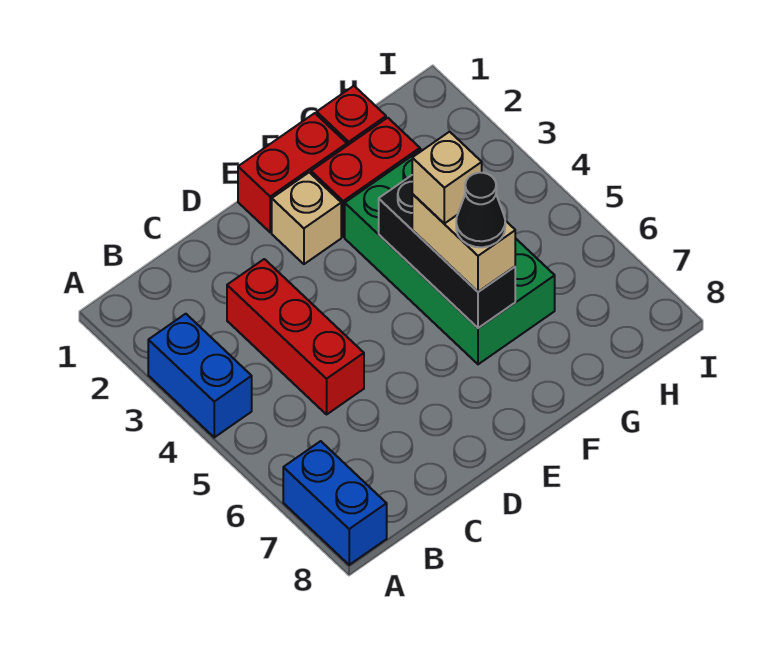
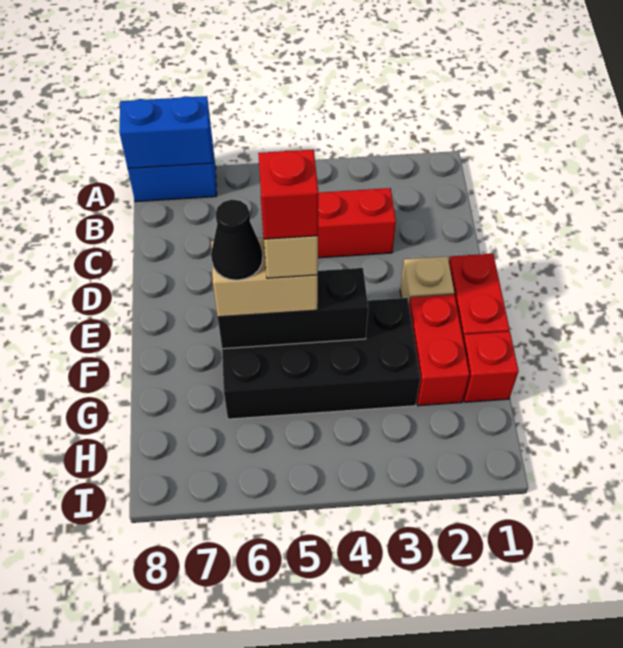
blue 1x2 brick [148,314,252,437] -> blue 1x2 brick moved to [119,96,213,168]
green 2x4 brick [345,150,555,364] -> black 2x4 brick [222,298,420,419]
none -> red 1x1 brick [258,149,318,239]

